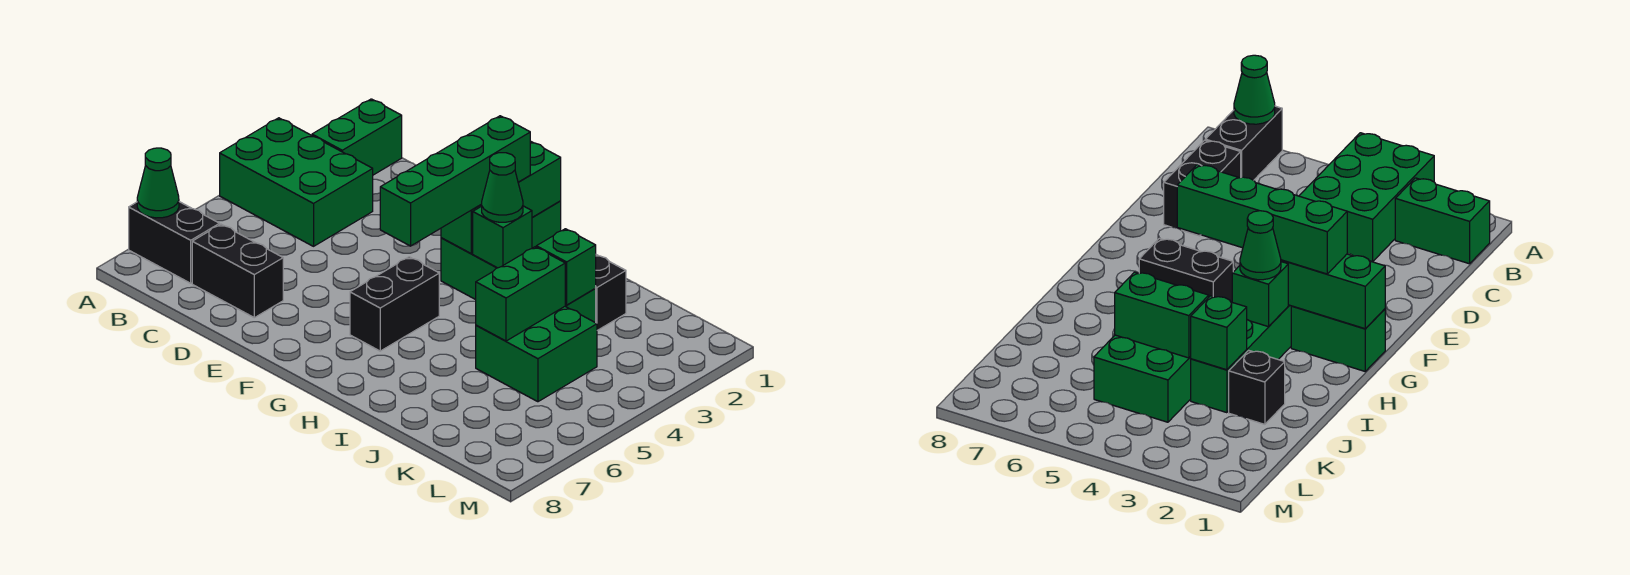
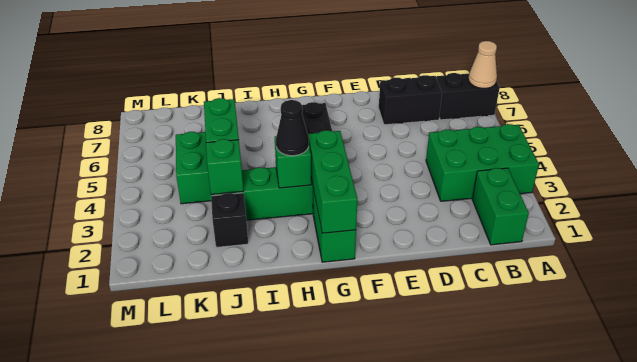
green 1x1 cone [137,148,179,218] -> tan 1x1 cone [468,41,497,88]
green 1x4 brick [380,116,530,246] -> none
green 1x1 cone [482,153,523,222] -> black 1x1 cone [276,100,309,156]

